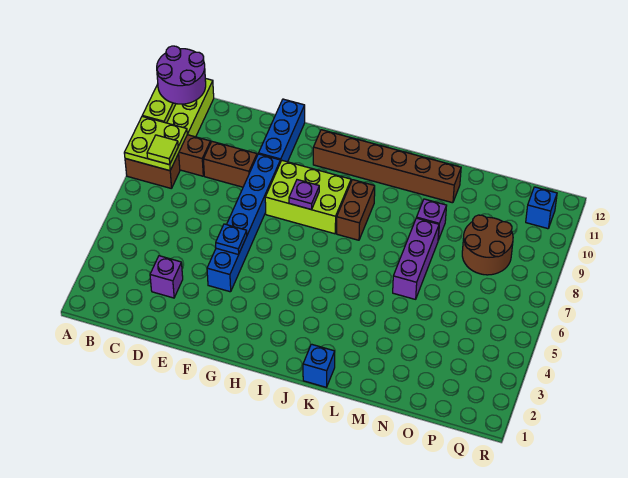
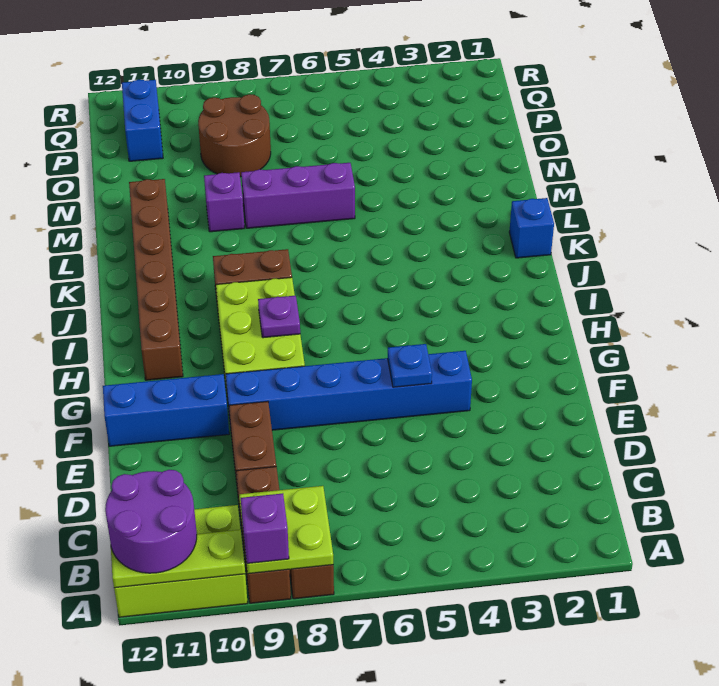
lime 1x1 tile [147,135,178,165] -> none
purple 1x1 brick [150,256,183,298] -> purple 1x1 brick moved to [241,493,289,563]
blue 1x1 brick [526,187,557,229] -> blue 1x2 brick [122,80,163,161]

